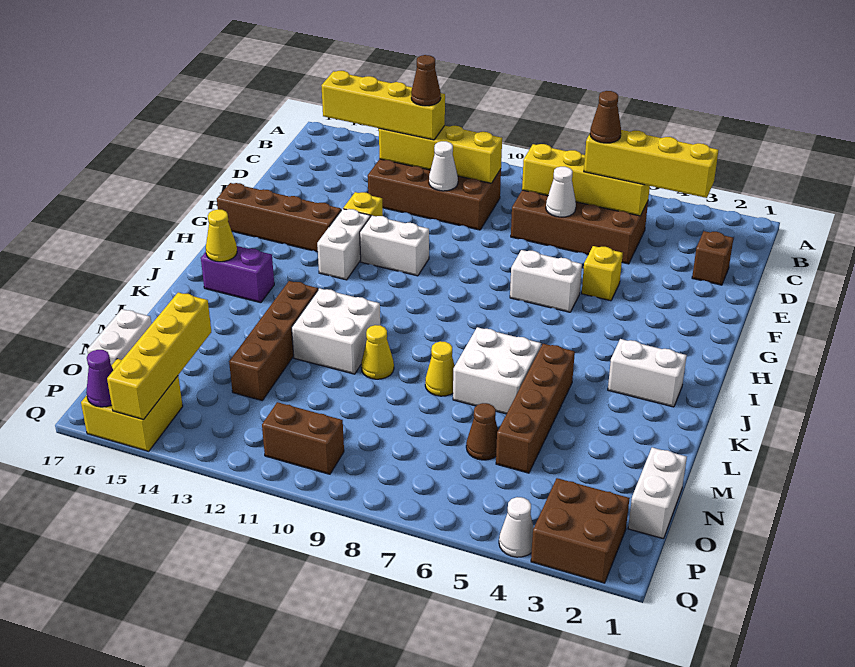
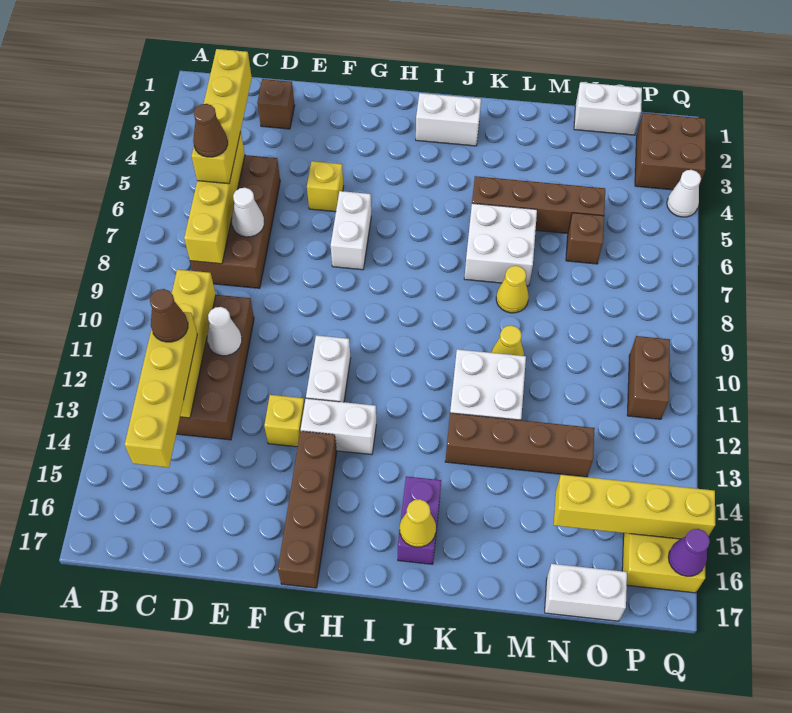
white 1x2 brick [608,339,687,407] -> white 1x2 brick turned to [416,93,481,146]
brown 1x1 cone [466,403,498,460] -> brown 1x1 brick [566,213,604,264]

